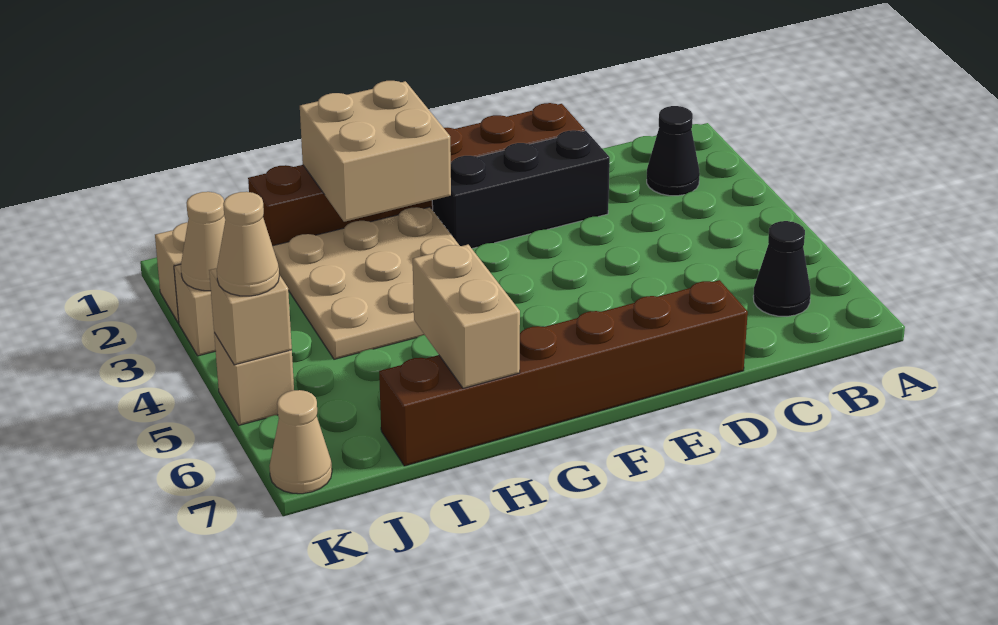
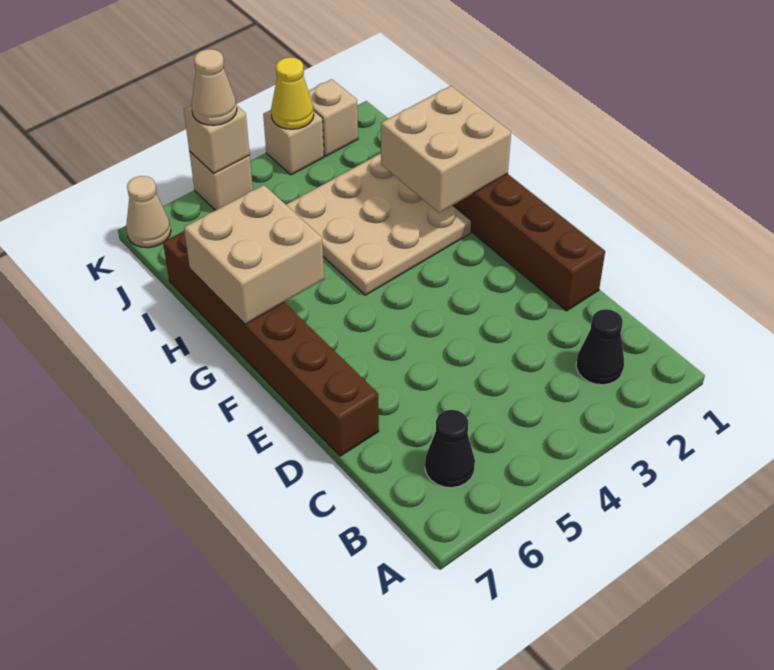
black 1x3 brick [432,130,610,248] -> none
tan 1x2 brick [413,245,520,388] -> tan 2x2 brick [184,185,324,324]
tan 1x1 cone [181,192,225,291] -> yellow 1x1 cone [271,57,314,129]

